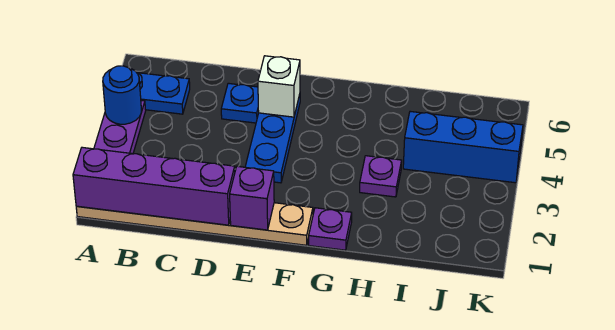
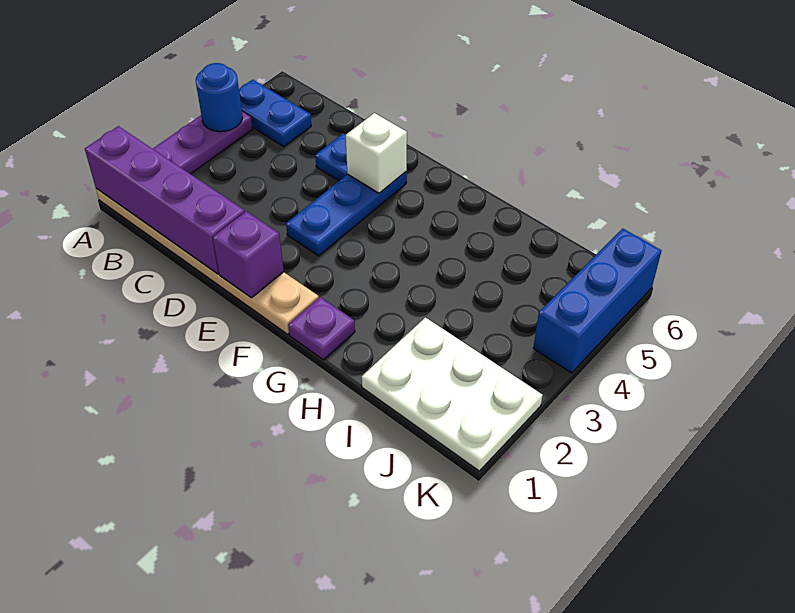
purple 1x1 plate [360,156,402,197] -> none
none -> white 2x3 plate [362,317,543,471]
blue 1x3 brick [403,111,523,183] -> blue 1x3 brick turned to [533,229,662,373]

